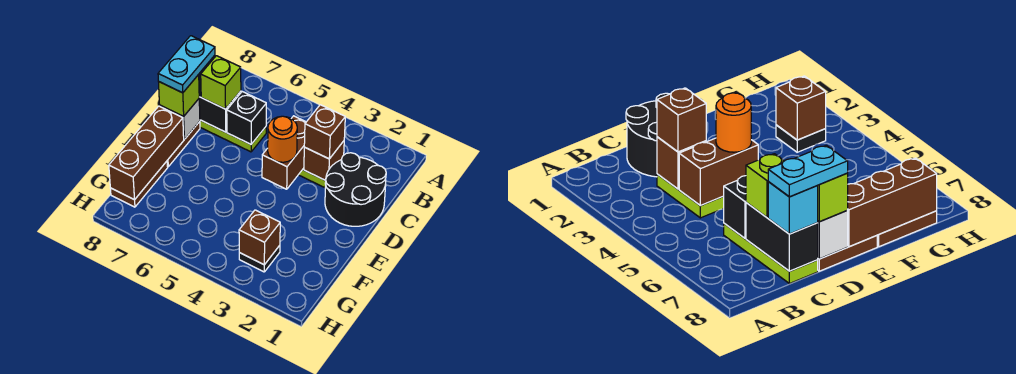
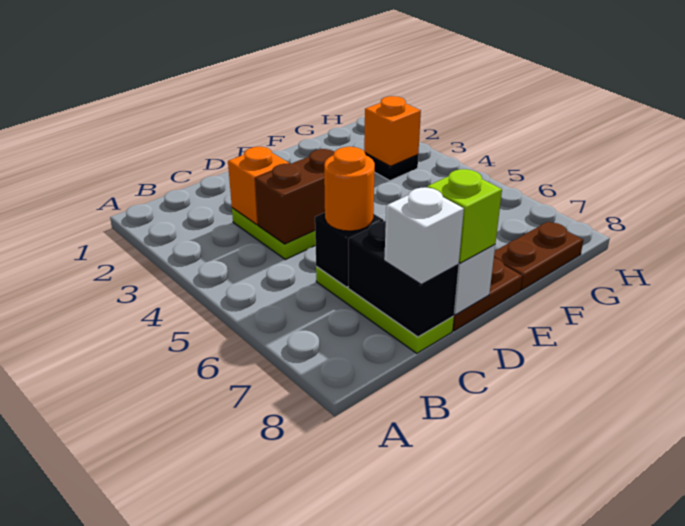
black 2x2 round brick [325,153,386,226] -> none
brown 1x1 brick [304,141,344,180] -> orange 1x1 brick [228,147,289,225]
brown 1x1 brick [304,105,345,159] -> none
lime 1x1 brick [201,56,241,109] -> none
cyan 1x1 brick [768,182,818,234] -> white 1x1 brick [384,188,464,284]
cyan 1x2 plate [158,36,215,93] -> none
orange 1x1 round brick [268,116,297,162] -> orange 1x1 round brick moved to [324,147,375,231]
brown 1x3 brick [109,106,184,200] -> none
brown 1x1 brick [239,210,280,265] -> orange 1x1 brick [364,96,421,166]

